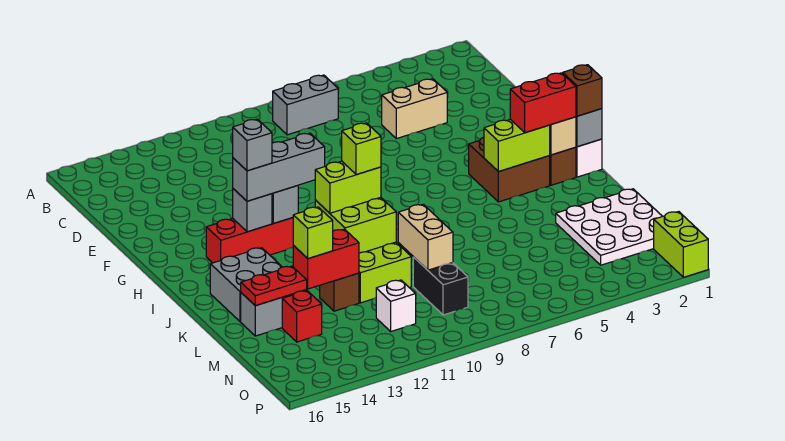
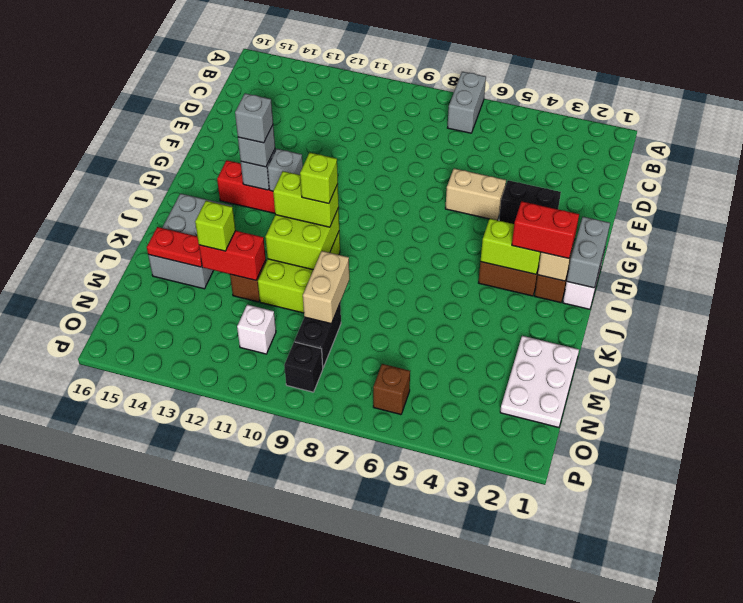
grey 1x2 brick [273,75,338,135] -> grey 1x2 brick turned to [447,72,486,133]
tan 1x2 brick [382,79,447,139] -> tan 1x2 brick moved to [445,169,506,220]
none -> black 1x2 brick [499,180,561,224]
grey 1x3 brick [233,133,325,201] -> grey 1x1 brick [238,125,275,167]
brown 1x1 brick [563,65,602,116] -> brown 1x1 brick moved to [373,364,410,415]
white 3x3 plate [556,189,662,265] -> white 2x3 plate [500,336,579,428]
red 1x1 brick [282,291,322,342] -> none
lime 1x2 brick [654,212,708,277] -> none
none -> black 1x1 brick [284,342,323,392]

